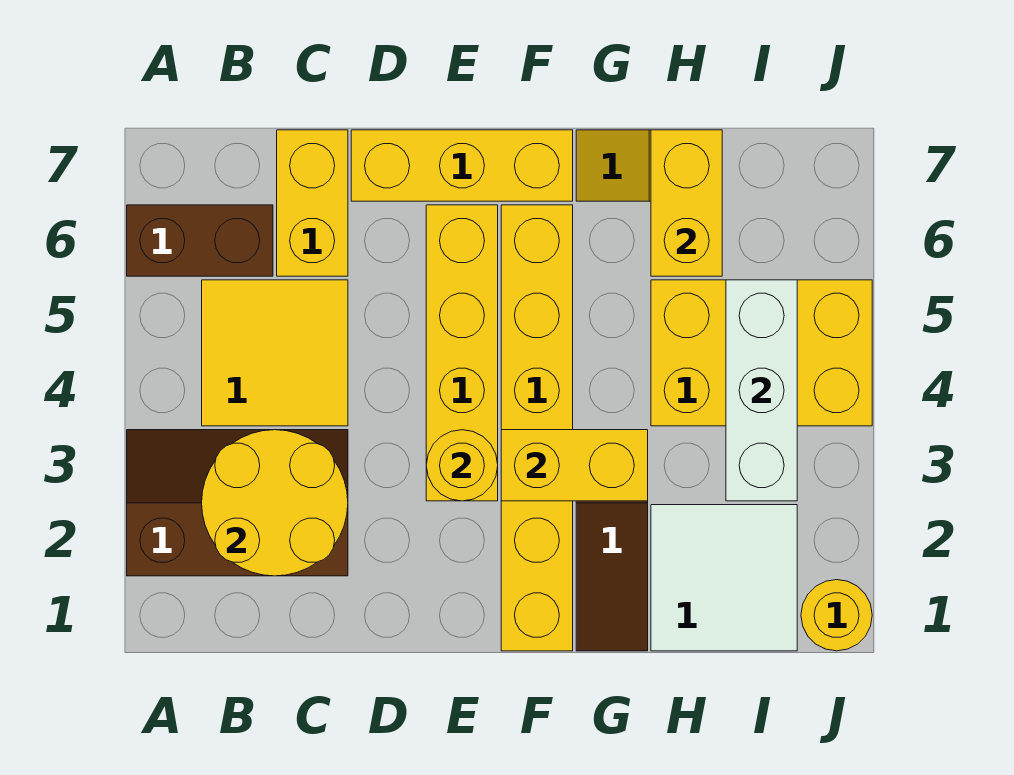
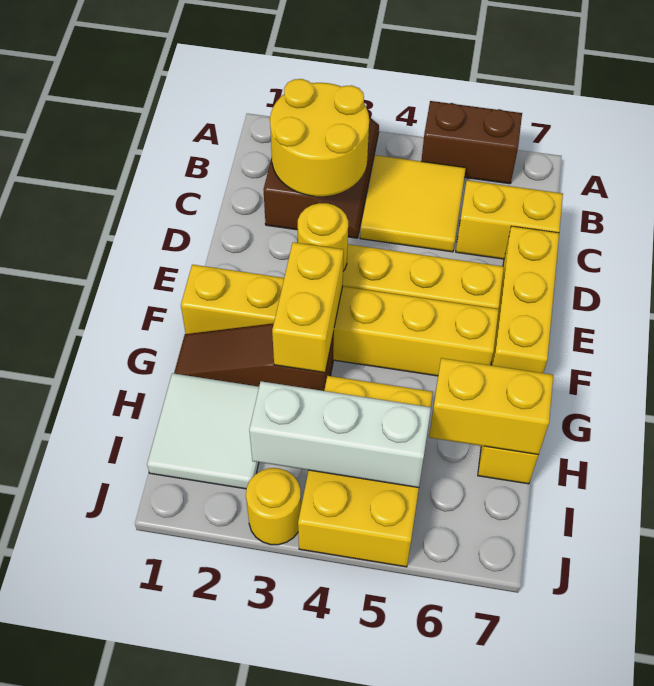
brown 1x2 brick [127,205,273,276] -> brown 1x2 brick turned to [421,101,522,184]
yellow 1x1 round brick [801,580,872,651] -> yellow 1x1 round brick moved to [246,468,301,545]

